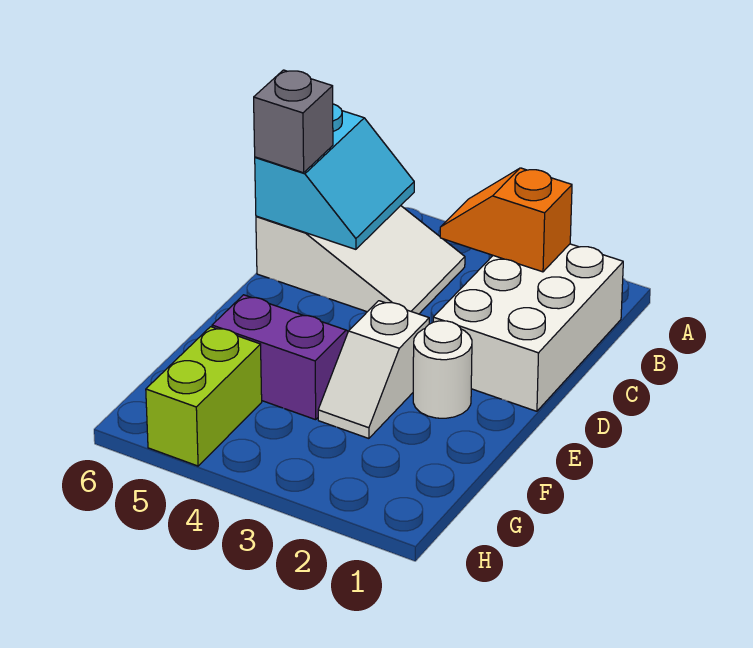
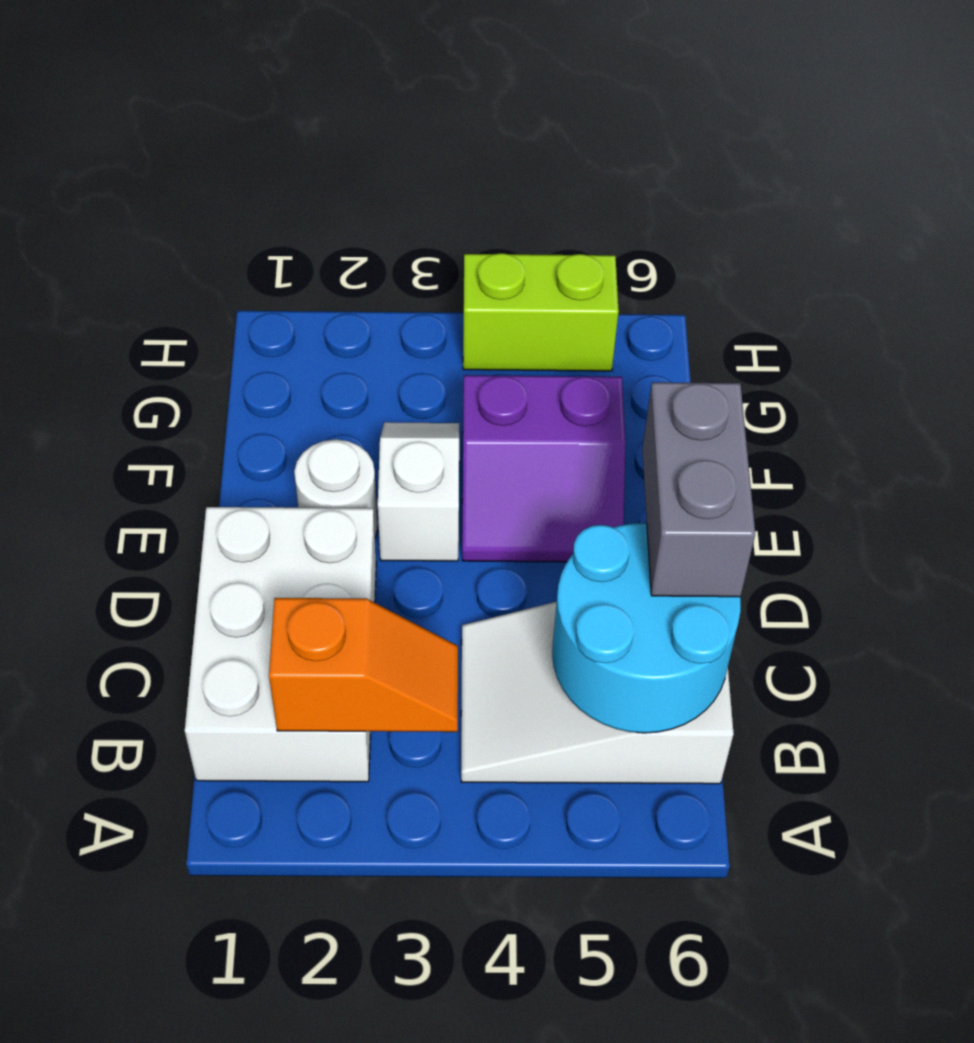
cyan 2x2 slope [255,104,414,249] -> cyan 2x2 round brick [552,523,741,733]
grey 1x1 brick [254,70,333,173] -> grey 1x2 brick [642,382,755,597]
lime 1x2 brick [146,327,262,466] -> lime 1x2 brick turned to [463,253,619,371]

